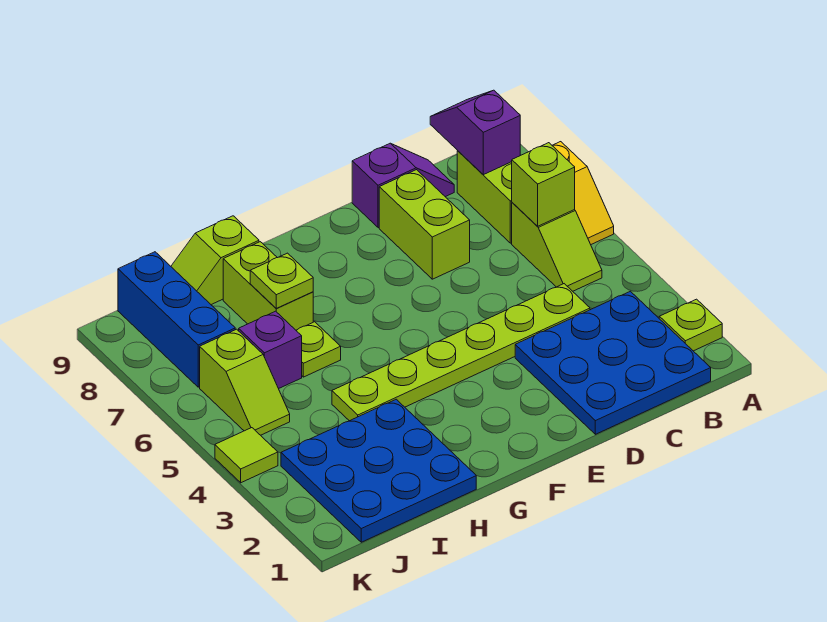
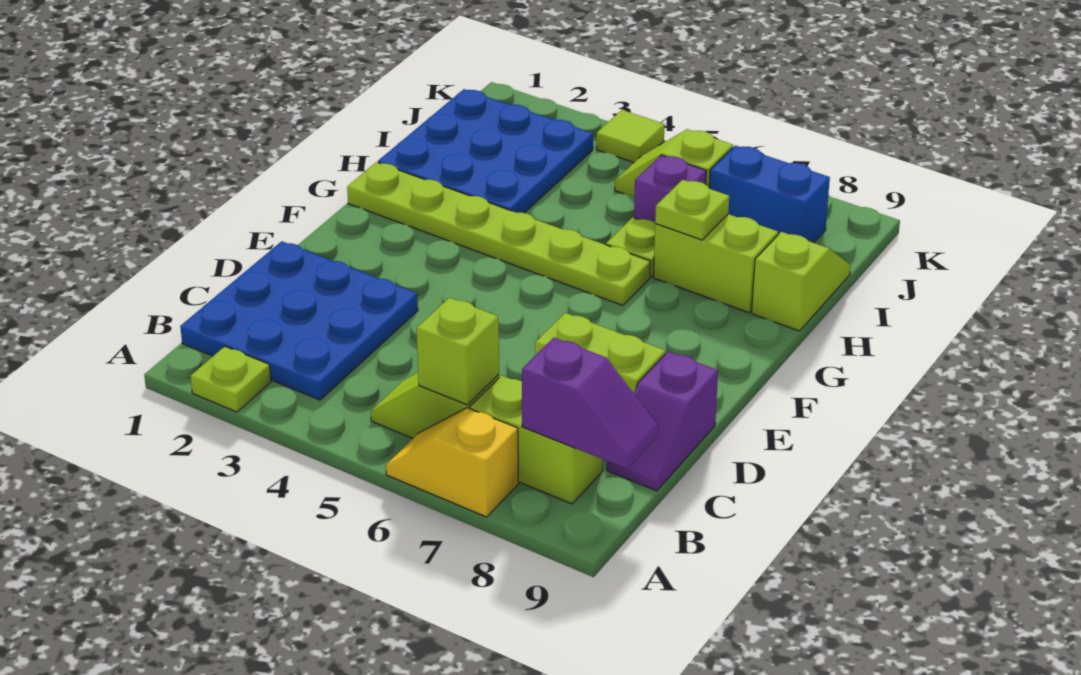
lime 1x6 plate [332,284,590,421] -> lime 1x6 plate turned to [347,162,650,305]
blue 1x3 brick [118,252,235,387] -> blue 1x2 brick [709,145,830,243]

